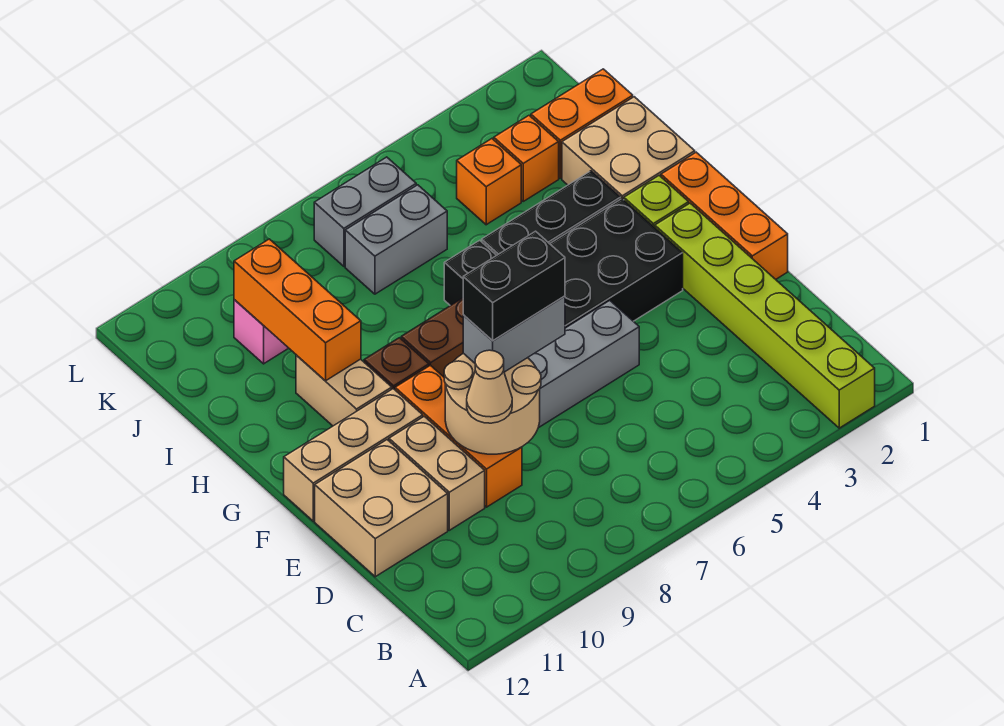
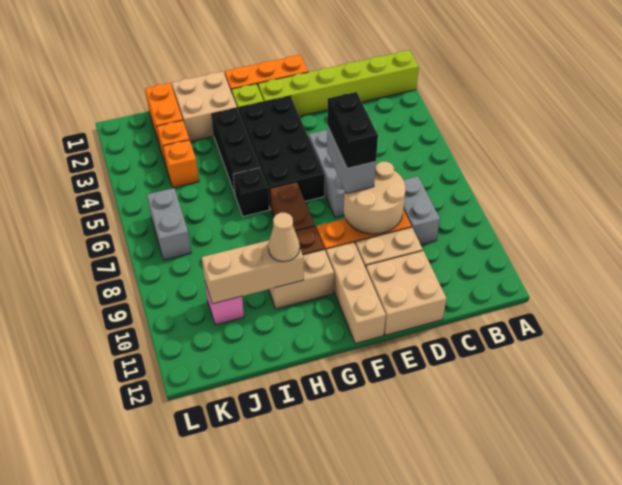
tan 1x1 cone [467,350,512,423] -> tan 1x1 cone moved to [268,213,300,262]
orange 1x3 brick [234,239,361,381] -> tan 1x3 brick [201,240,304,304]
grey 1x2 brick [345,185,447,294] -> grey 1x2 brick moved to [403,176,440,245]

